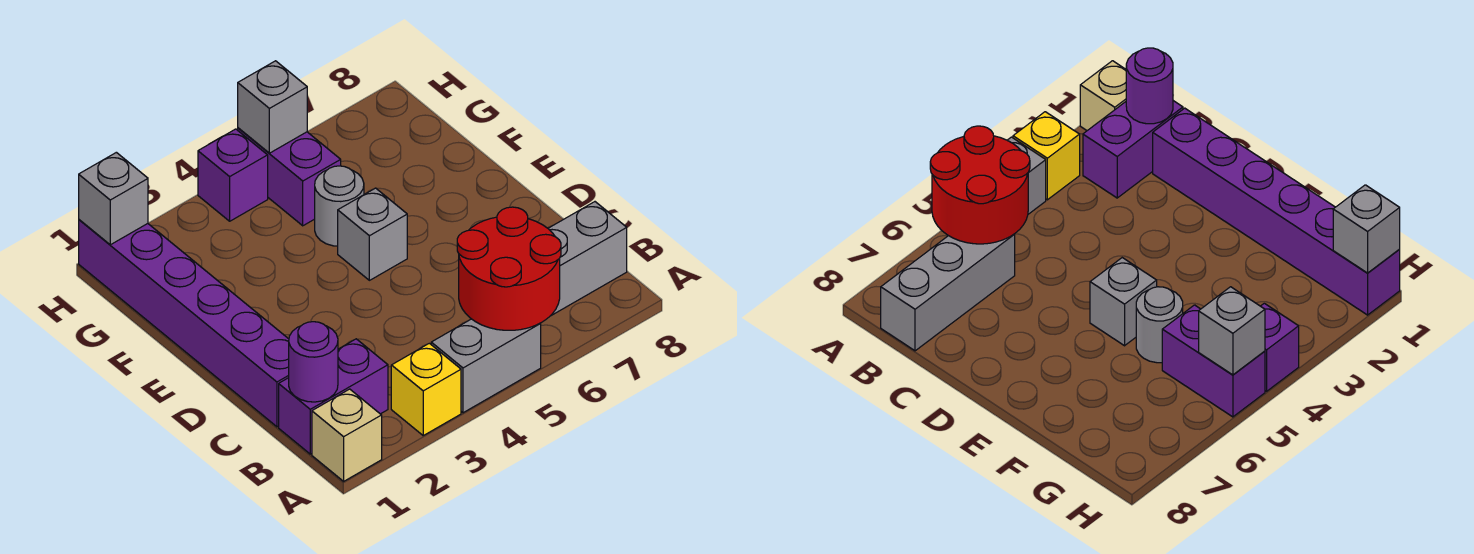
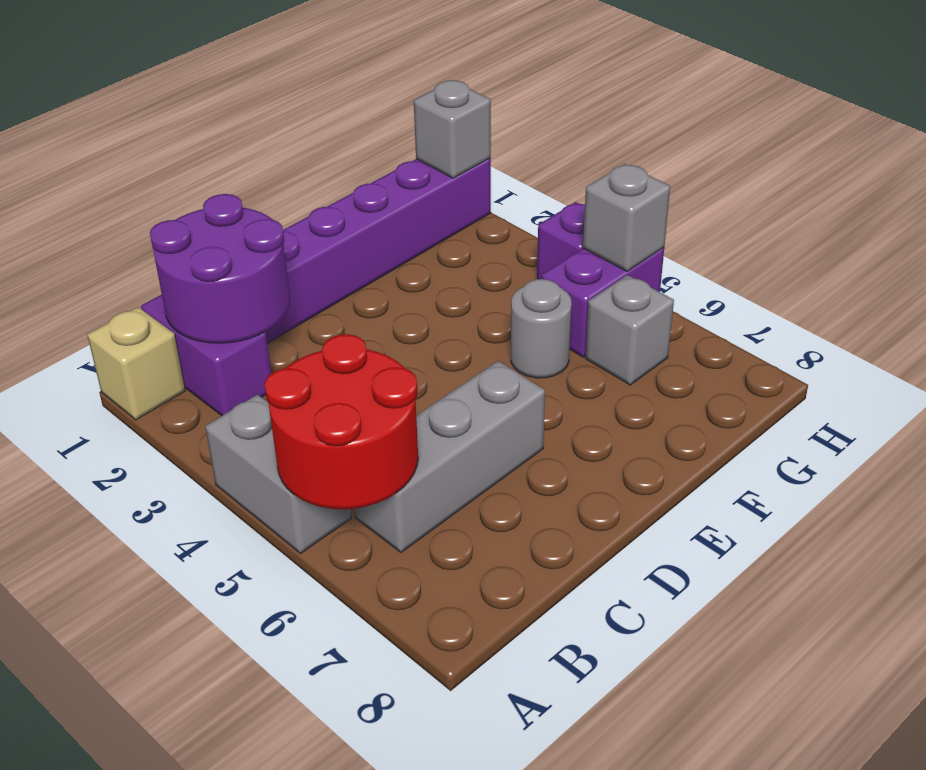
yellow 1x1 brick [391,343,461,435] -> none
purple 1x1 round brick [289,322,338,402] -> purple 2x2 round brick [150,194,290,343]
grey 1x3 brick [548,202,627,316] -> grey 1x3 brick turned to [355,361,545,552]
grey 1x1 brick [338,188,407,280] -> grey 1x1 brick moved to [585,275,674,385]

